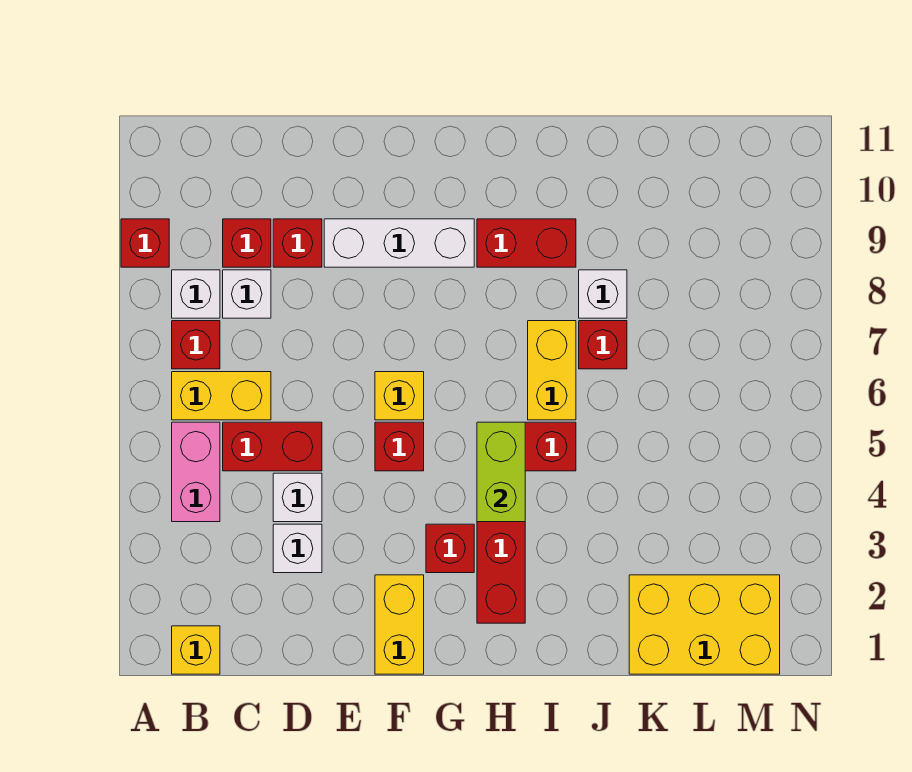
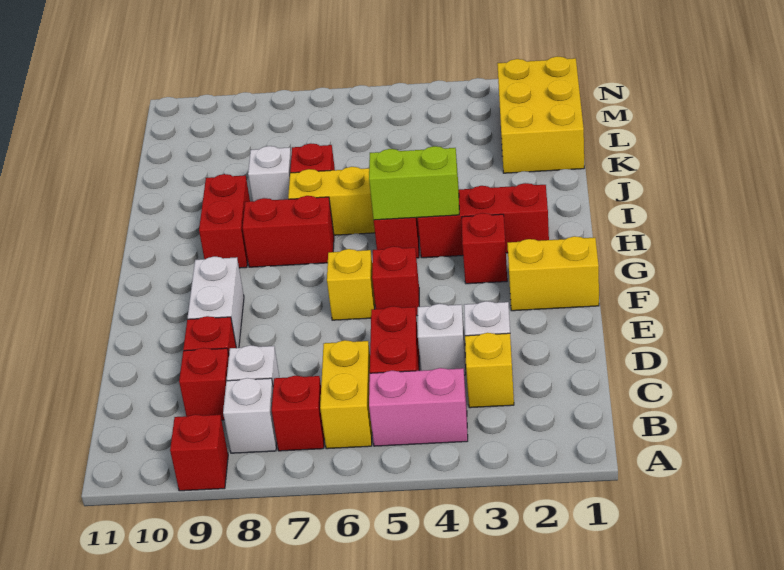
yellow 1x1 brick [172,626,220,674] -> yellow 1x1 brick moved to [465,333,514,408]
white 1x3 brick [324,219,474,267] -> white 1x2 brick [188,256,244,348]
none -> red 1x2 brick [242,196,334,267]

